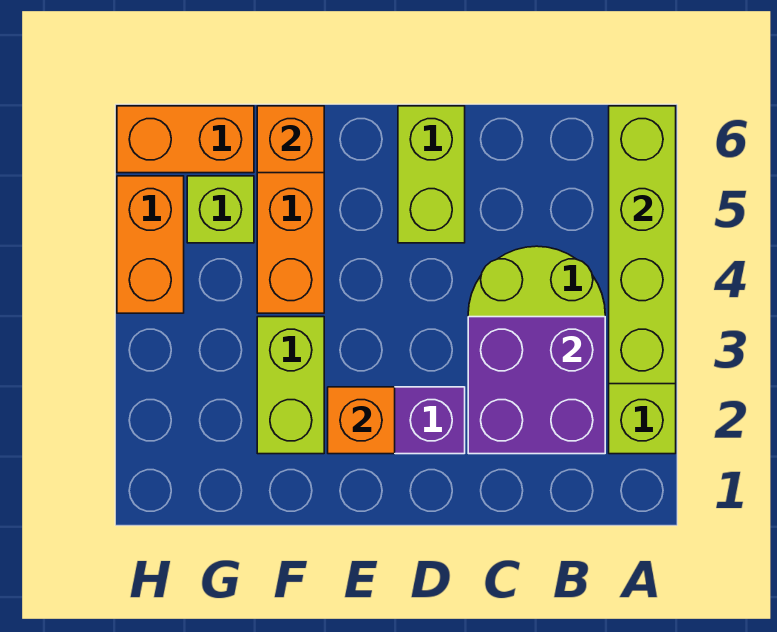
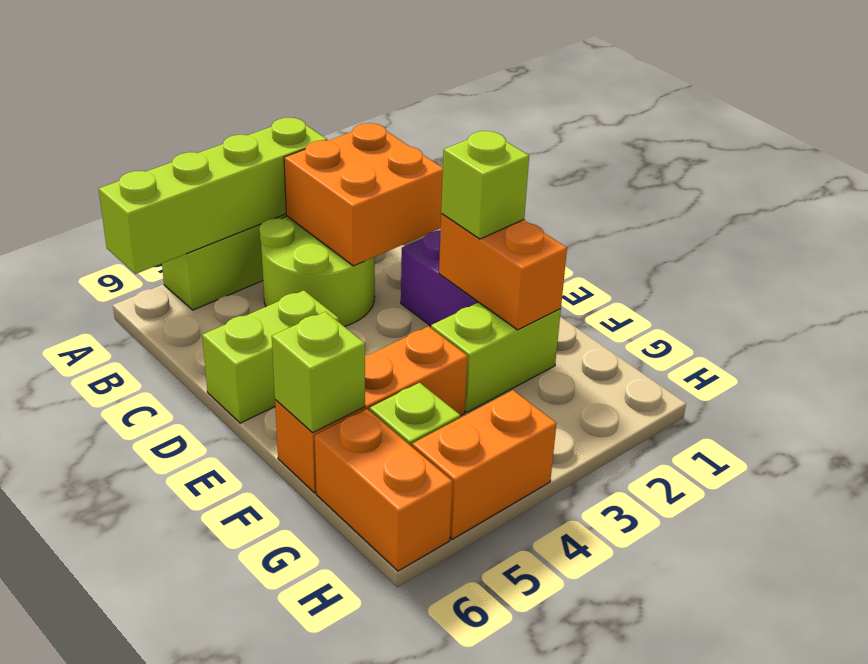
purple 2x2 brick [468,317,605,454] -> orange 2x2 brick [284,123,443,266]
orange 1x1 brick [328,387,395,454] -> orange 1x2 brick [439,214,567,330]
none -> lime 1x1 brick [441,131,529,239]
orange 1x1 brick [257,106,324,173] -> lime 1x1 brick [272,312,365,432]

